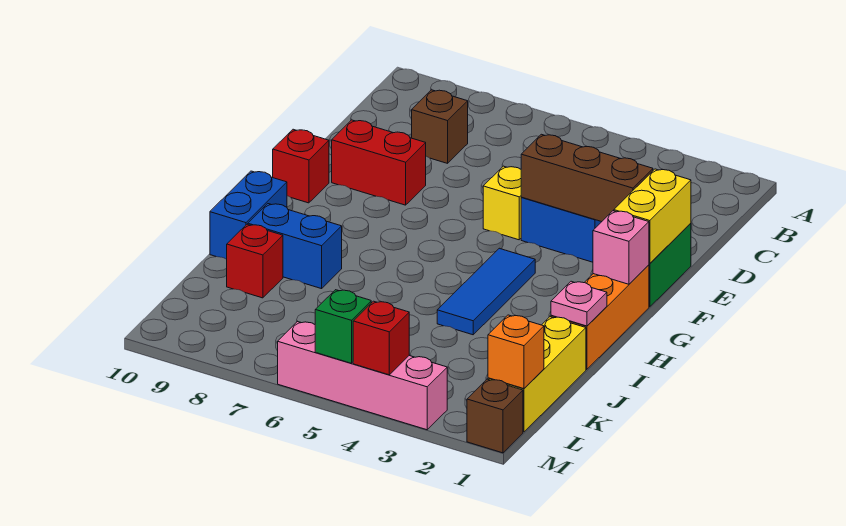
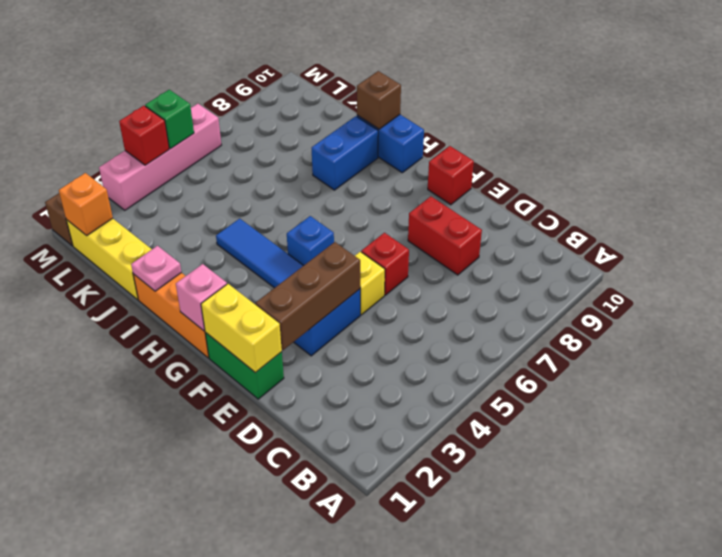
brown 1x1 brick [412,90,468,163] -> brown 1x1 brick moved to [357,71,401,129]
red 1x2 brick [332,120,426,205] -> red 1x2 brick turned to [408,196,482,275]
none -> blue 1x1 brick [287,216,334,265]
red 1x1 brick [227,224,283,298] -> red 1x1 brick moved to [361,233,409,295]

